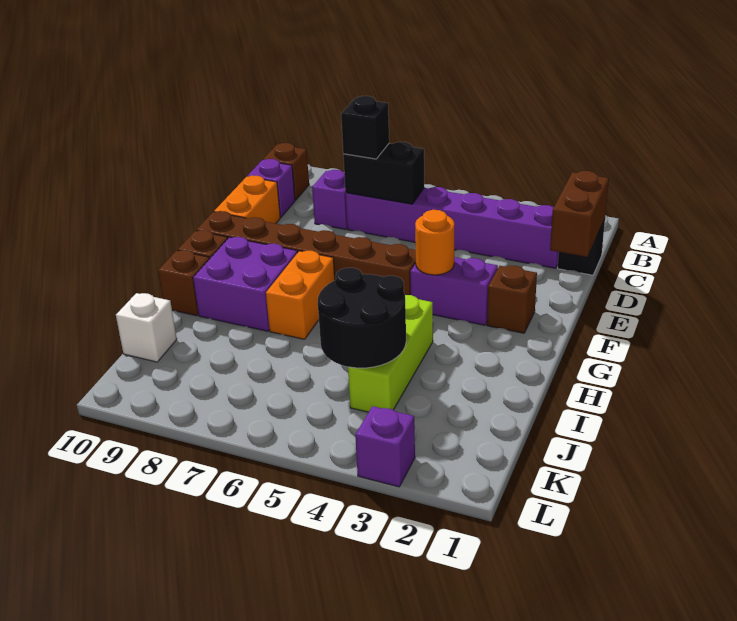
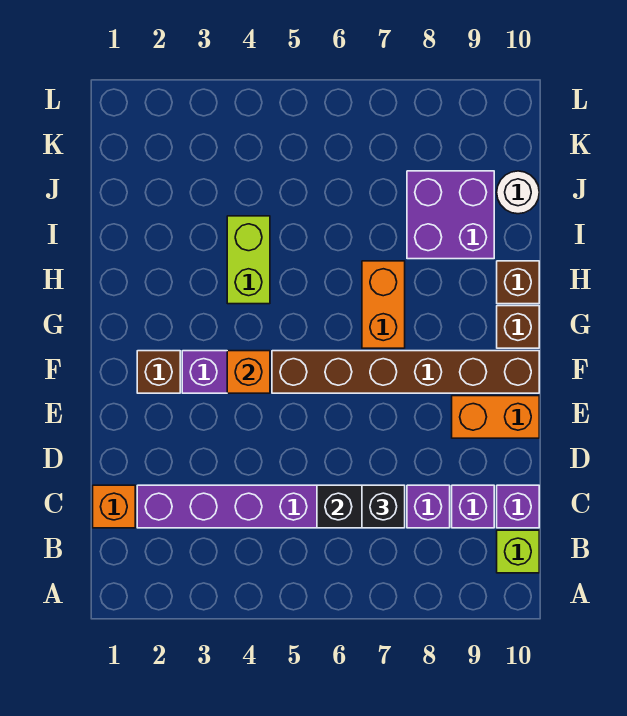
brown 1x1 brick [263,143,309,200] -> lime 1x1 brick [497,530,539,573]
black 1x1 brick [558,219,605,275] -> orange 1x1 brick [93,485,135,528]
brown 1x2 brick [550,171,609,257] -> none
orange 1x2 brick [214,176,280,224] -> orange 1x2 brick turned to [452,396,539,438]
orange 1x1 round brick [415,210,455,275] -> orange 1x1 brick [227,351,270,393]
purple 2x2 brick [193,237,298,331] -> purple 2x2 brick moved to [407,171,494,259]
lime 1x3 brick [348,295,433,412] -> lime 1x2 brick [227,216,270,304]
black 2x2 round brick [318,268,406,368] -> none
white 1x1 brick [116,293,177,362] -> white 1x1 round brick [497,171,539,214]
purple 1x1 brick [355,406,415,487] -> purple 1x1 brick moved to [452,485,494,528]

